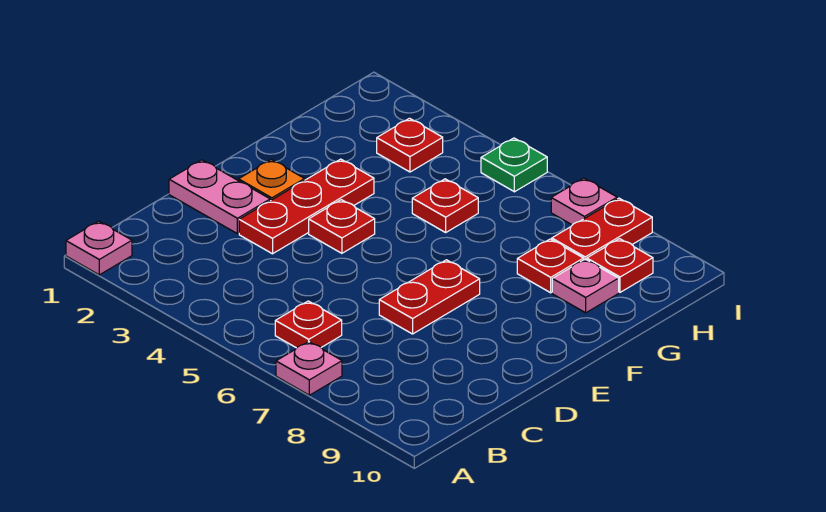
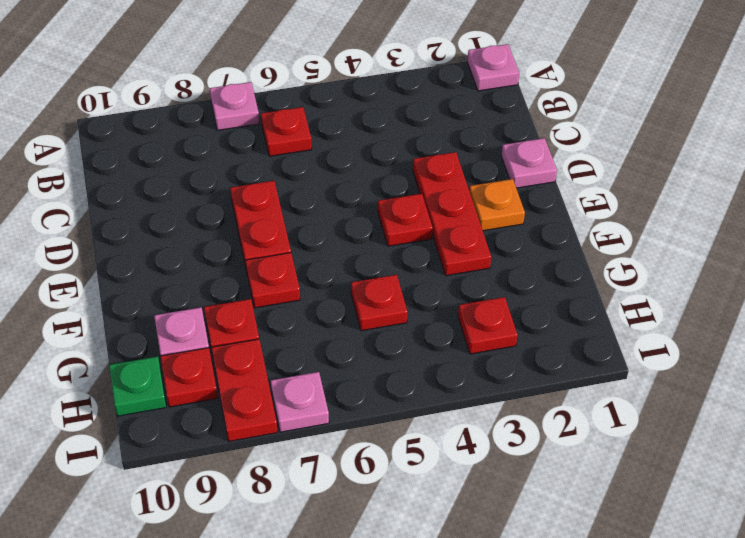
pink 1x2 plate [169,160,270,234] -> pink 1x1 plate [501,138,557,188]
none -> red 1x1 plate [245,253,300,308]
green 1x1 plate [481,138,547,192] -> green 1x1 plate moved to [109,356,166,416]

